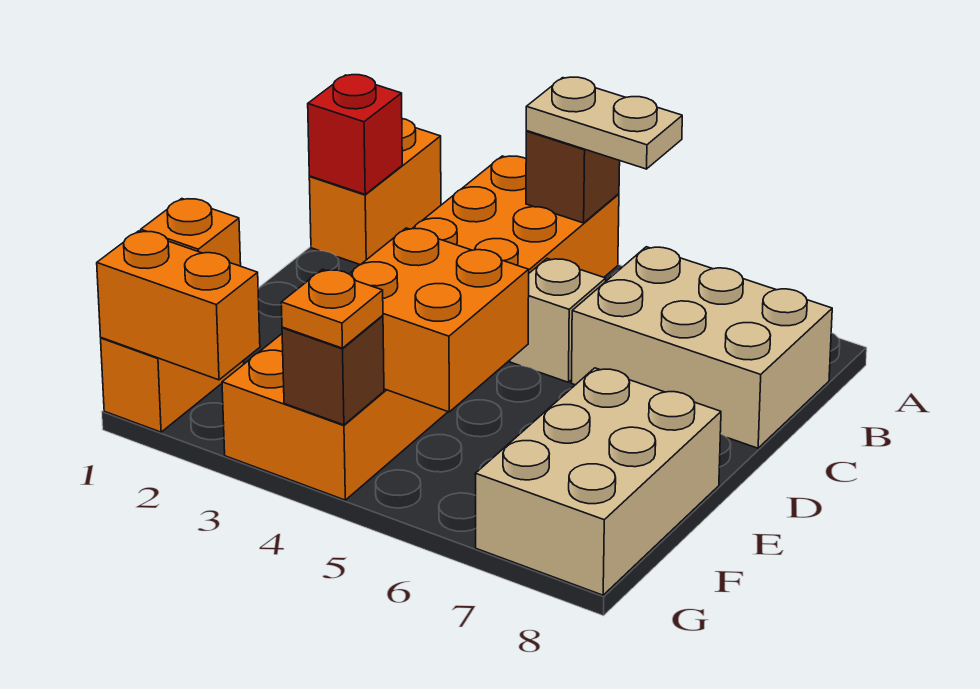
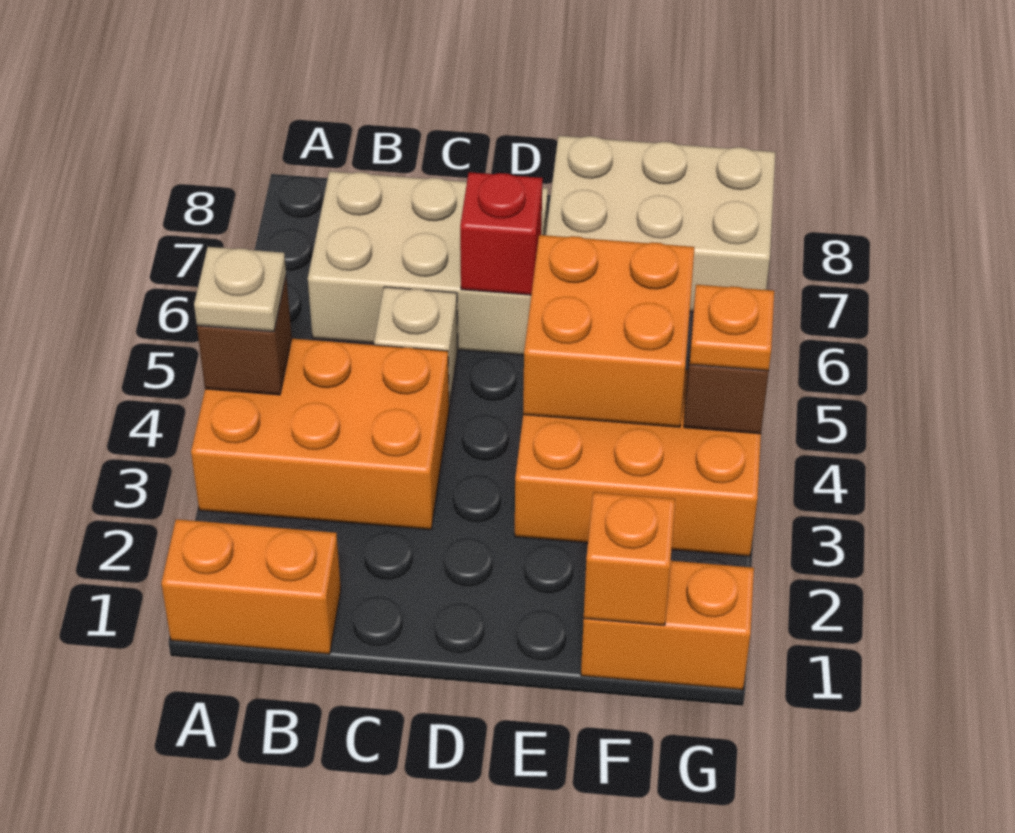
tan 1x2 plate [526,77,682,169] -> tan 1x1 plate [194,247,286,332]
red 1x1 brick [308,75,402,194] -> red 1x1 brick moved to [460,172,543,295]
tan 2x3 brick [571,247,832,448] -> tan 2x3 brick turned to [308,171,548,355]
orange 1x2 brick [97,231,260,380] -> none

